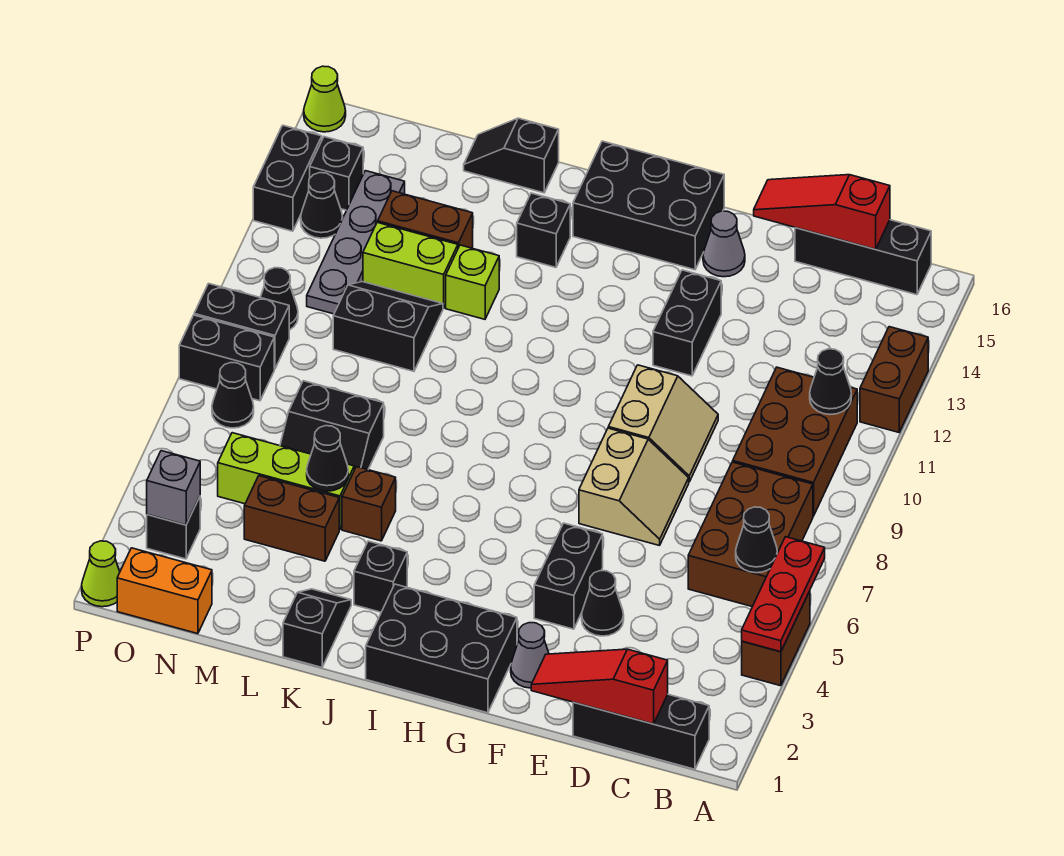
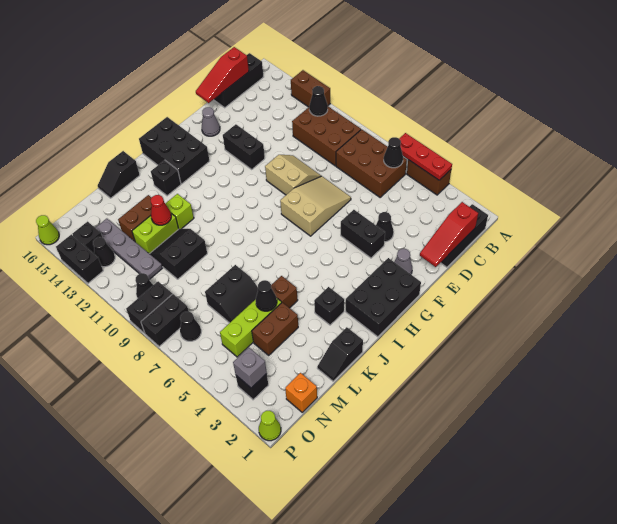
tan 2x2 slope [579,428,689,546] -> tan 2x3 slope [280,176,351,236]
black 2x3 brick [573,141,724,270] -> black 2x3 brick turned to [139,117,209,184]
black 1x2 slope [283,589,351,667] -> black 1x2 slope turned to [317,327,363,381]
none -> red 1x1 cone [151,195,171,225]
orange 1x2 brick [117,548,212,634] -> orange 1x1 brick [285,373,317,412]

